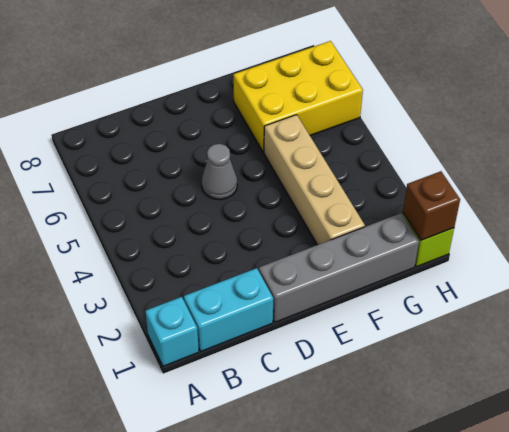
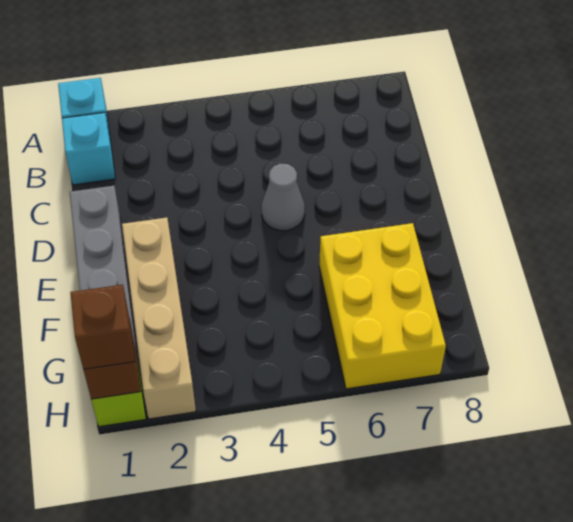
cyan 1x2 brick [184,268,273,351] -> cyan 1x1 brick [62,112,115,185]
tan 1x4 brick [264,115,365,245] -> tan 1x4 brick turned to [122,218,196,419]
none -> brown 1x1 brick [70,285,135,369]

